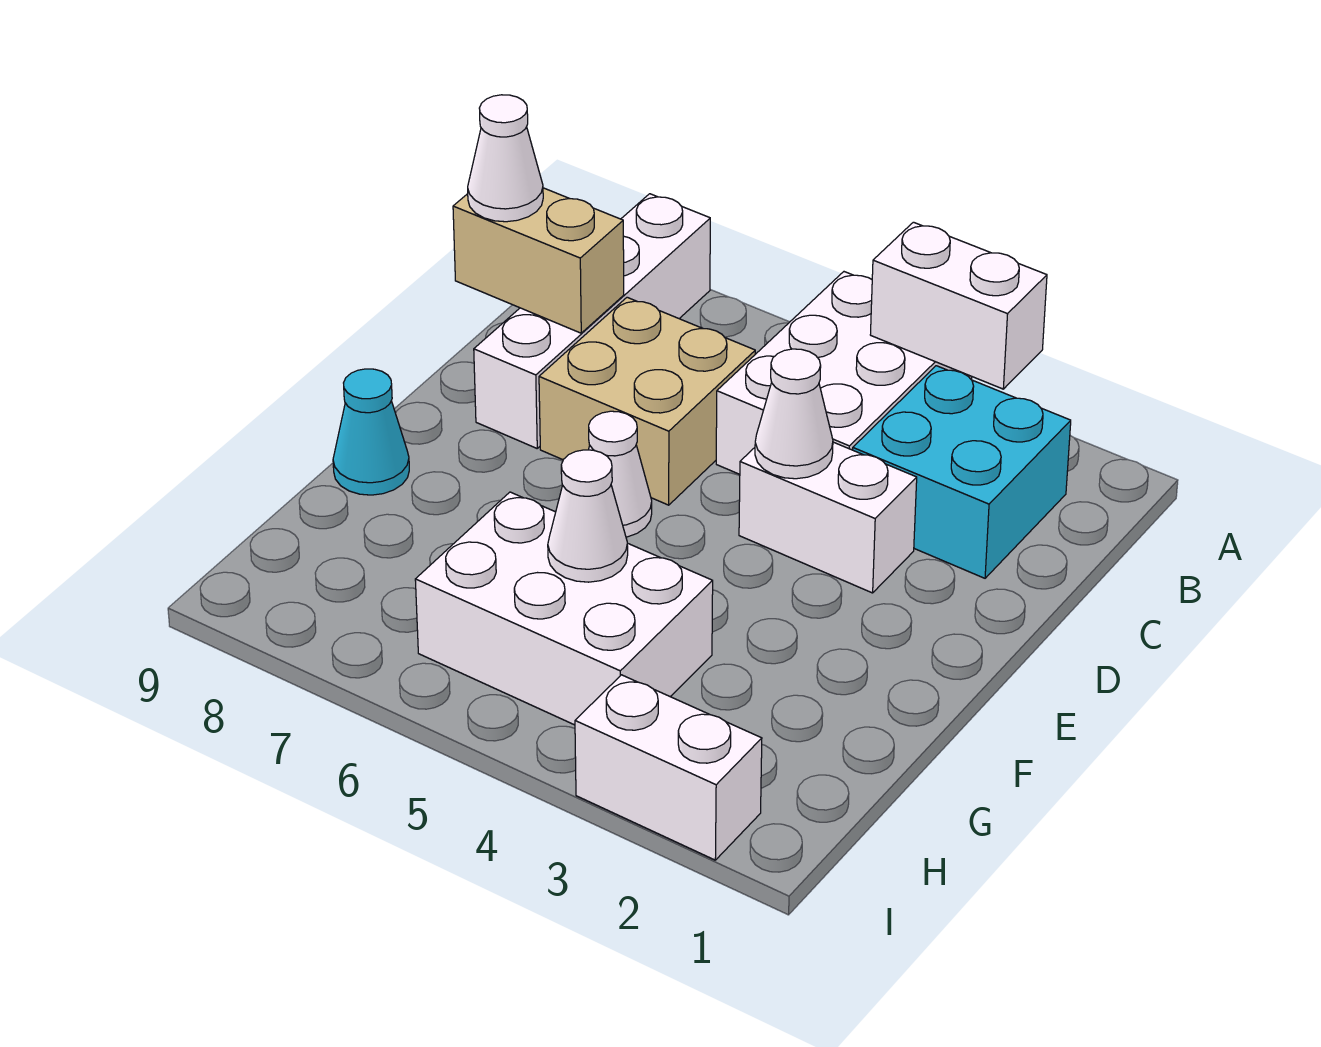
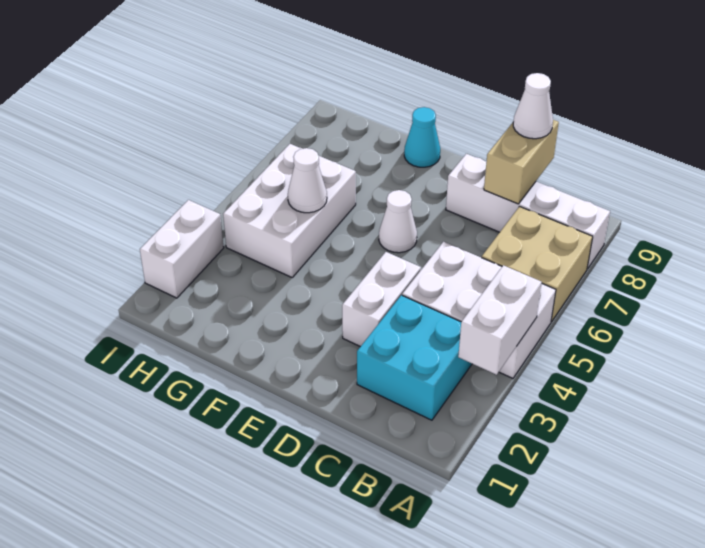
tan 2x2 brick [539,297,755,505] -> tan 2x2 brick moved to [482,207,593,322]
white 1x1 cone [755,349,833,479] -> none

